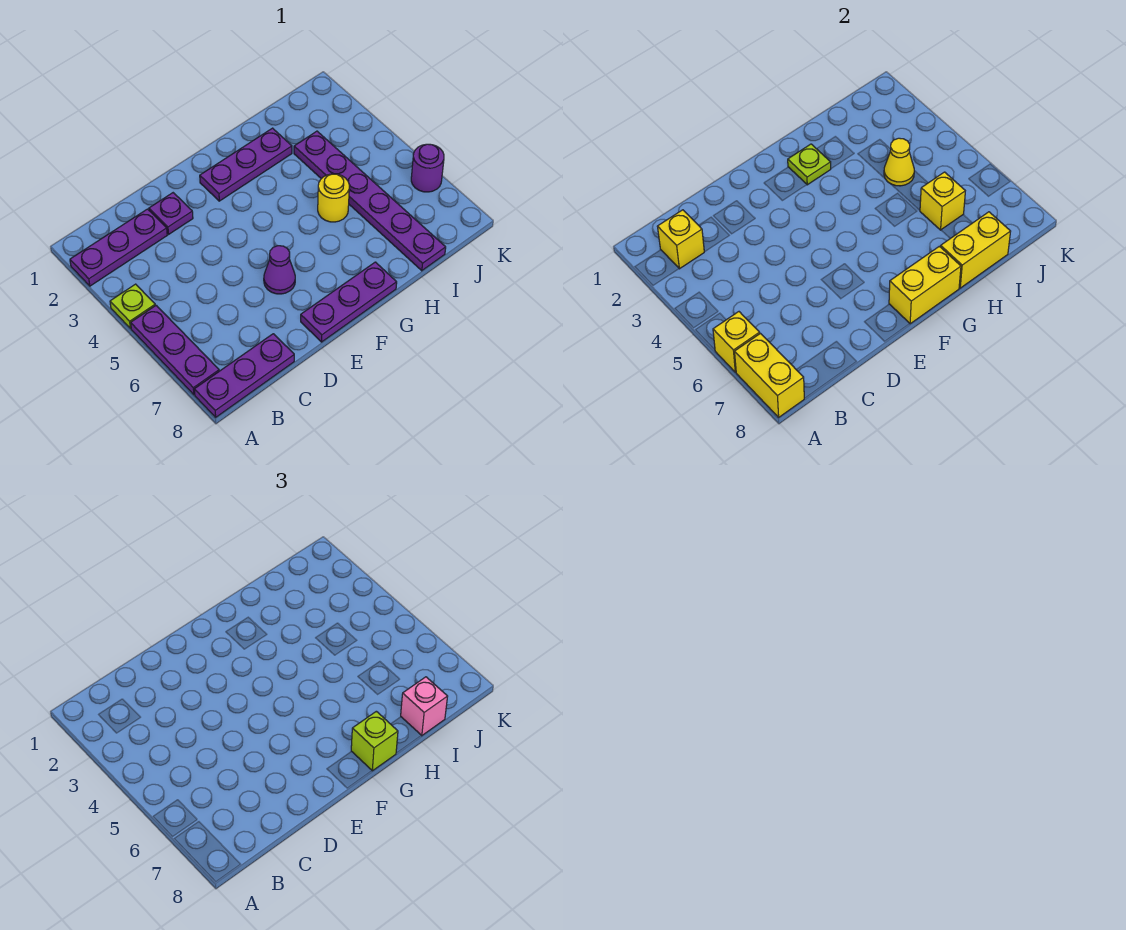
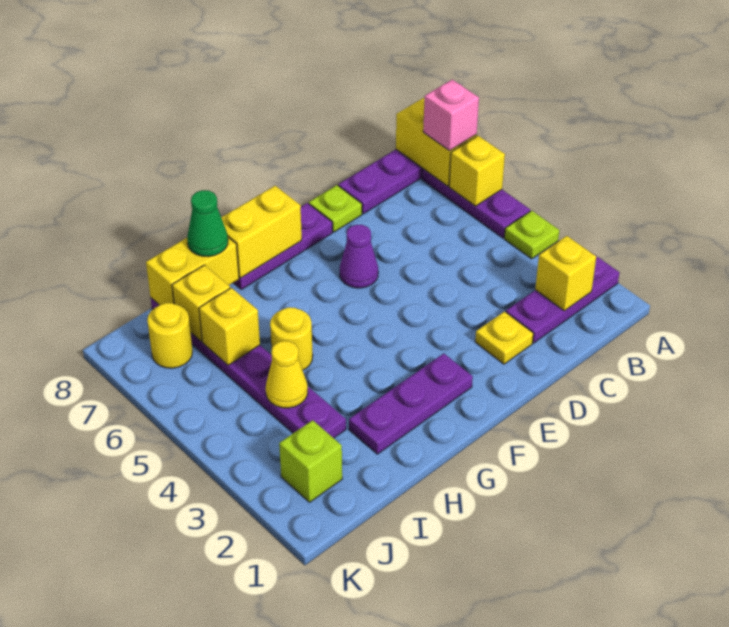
purple 1x1 plate [149,193,193,234] -> yellow 1x1 plate [475,312,533,364]
lime 1x1 plate [788,144,831,185] -> lime 1x1 plate moved to [309,185,362,232]
lime 1x1 brick [351,711,398,771] -> lime 1x1 brick moved to [279,420,342,502]
none -> green 1x1 cone [187,190,228,257]
none -> yellow 1x1 brick [172,265,230,341]
pink 1x1 brick [401,677,448,736] -> pink 1x1 brick moved to [423,80,479,151]
none -> yellow 1x1 round brick [147,303,193,368]
purple 1x1 round brick [411,144,444,192] -> none

